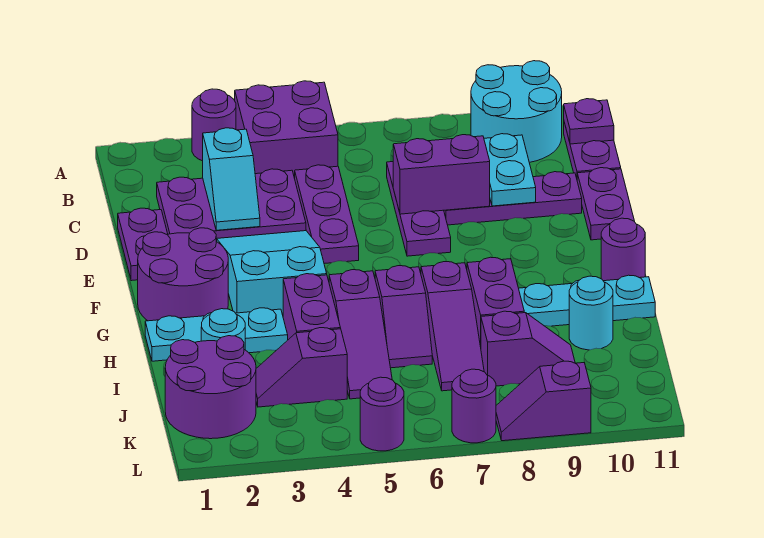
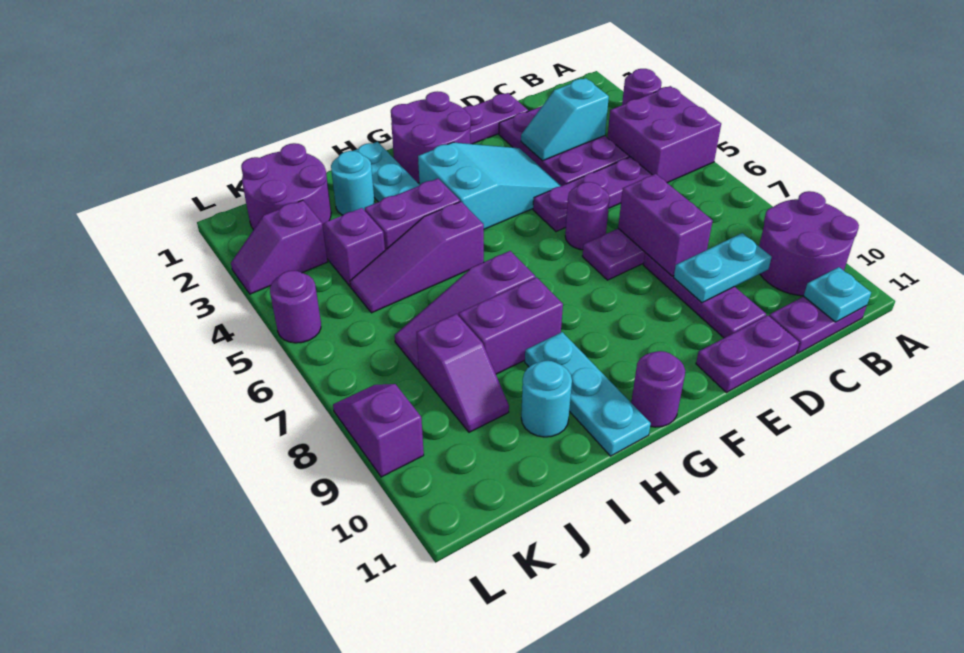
cyan 2x2 round brick [471,61,562,162] -> purple 2x2 round brick [759,191,859,296]
purple 1x1 plate [564,99,614,144] -> cyan 1x1 plate [804,267,871,322]
purple 1x2 slope [375,266,432,368] -> purple 1x2 slope moved to [231,200,327,294]
purple 1x1 round brick [452,369,496,443] -> purple 1x1 round brick moved to [565,182,610,250]

